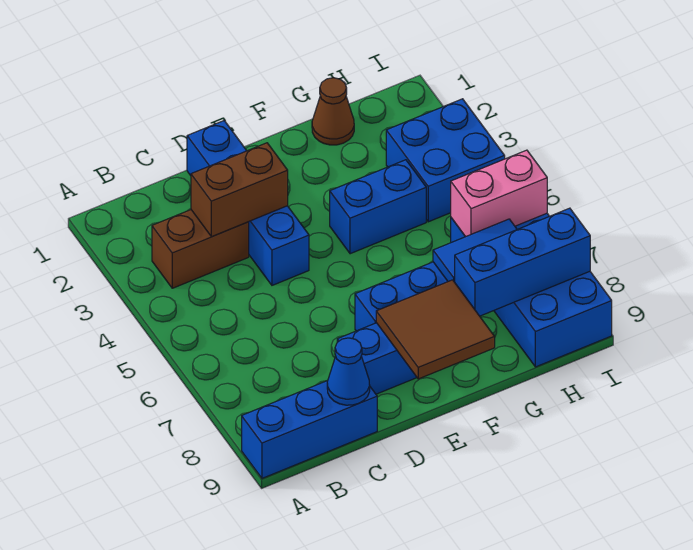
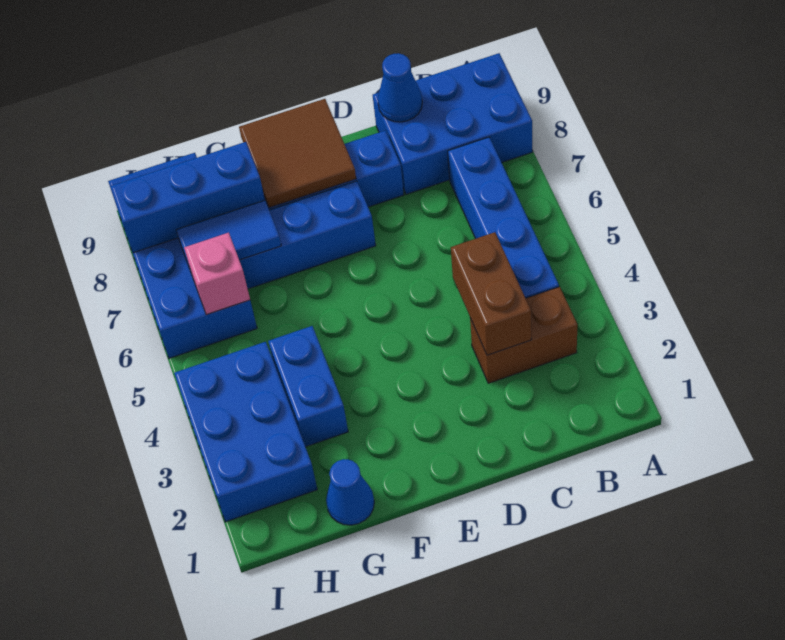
blue 1x3 brick [242,381,377,478] -> blue 2x3 brick [373,53,533,194]
brown 1x2 brick [191,143,288,237] -> brown 1x2 brick turned to [451,232,531,355]
blue 1x4 brick [187,121,309,285] -> blue 1x4 brick moved to [448,137,559,298]
blue 1x2 brick [330,160,426,254] -> blue 1x2 brick turned to [268,326,348,447]
brown 1x1 cone [312,78,354,145] -> blue 1x1 cone [326,459,374,525]
blue 2x2 brick [386,99,505,222] -> blue 2x3 brick [174,342,317,522]
pink 1x2 brick [451,150,547,237] -> pink 1x1 brick [184,233,250,315]

